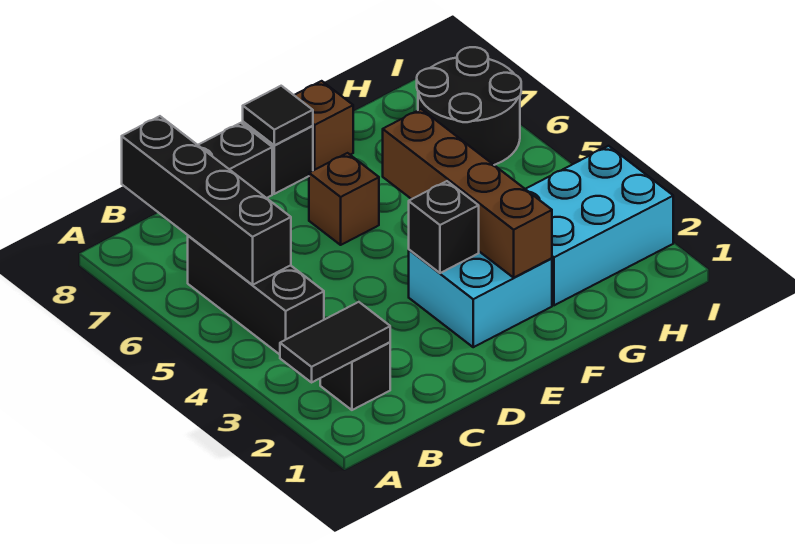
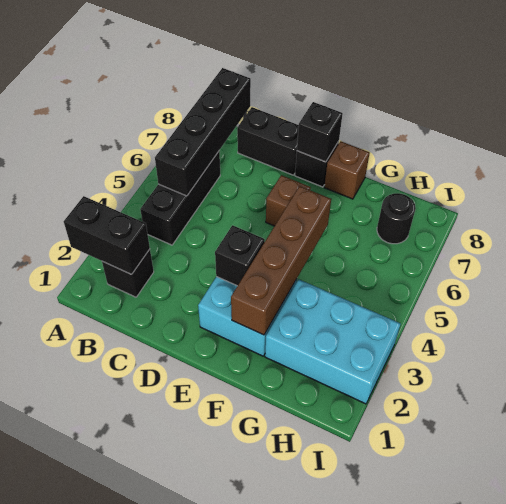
black 1x2 tile [280,302,390,382] -> black 1x2 brick [64,196,150,274]
black 1x1 tile [243,86,313,145] -> black 1x1 brick [297,102,343,162]
black 2x2 round brick [417,47,521,165] -> black 1x1 round brick [377,193,416,244]

